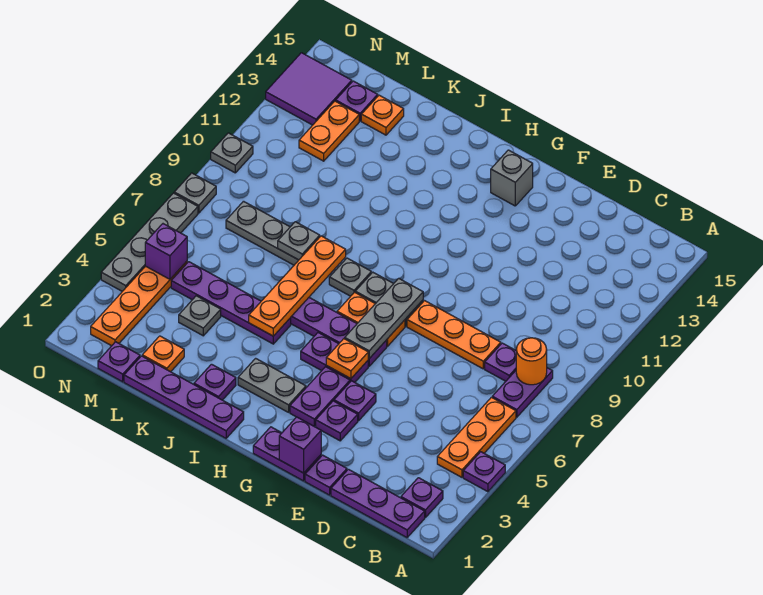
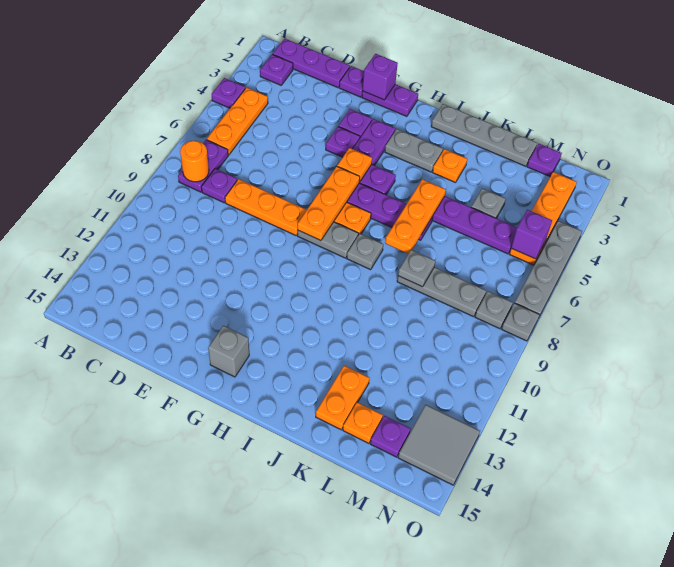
grey 1x3 plate [345,278,423,358] -> orange 1x3 plate [298,167,360,241]
purple 1x4 plate [124,356,244,438] -> grey 1x4 plate [431,104,537,166]
purple 1x1 plate [194,364,236,400] -> none
orange 1x4 plate [249,236,346,336] -> orange 1x3 plate [385,179,446,254]
orange 1x1 plate [142,336,184,372] -> orange 1x1 plate moved to [433,149,467,183]
orange 1x2 plate [299,101,359,161] -> orange 1x2 plate moved to [316,366,369,430]
purple 2x2 tile [266,53,352,125] -> grey 2x2 tile [398,405,480,485]
grey 1x1 plate [211,133,253,173] -> grey 1x1 plate moved to [475,291,513,329]

